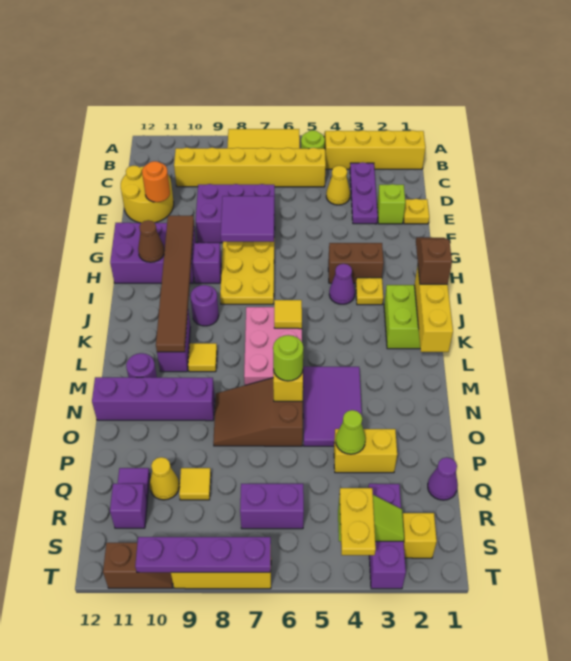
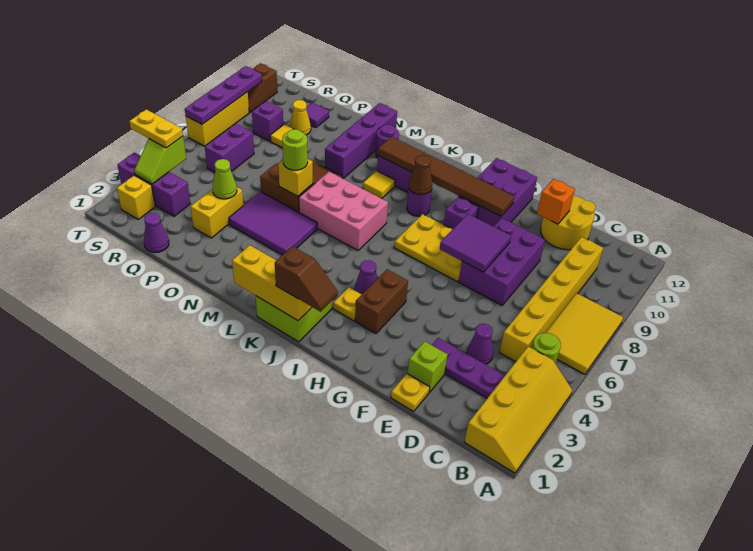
yellow 1x1 cone [326,166,350,205] -> purple 1x1 cone [466,324,493,364]
orange 1x1 round brick [142,161,170,202] -> orange 1x1 brick [537,179,575,224]
brown 1x1 cone [138,220,165,262] -> brown 1x1 cone moved to [409,155,432,195]
yellow 1x1 tile [274,300,302,329] -> none
purple 1x1 brick [110,484,147,528] -> purple 1x1 brick moved to [252,101,283,141]

